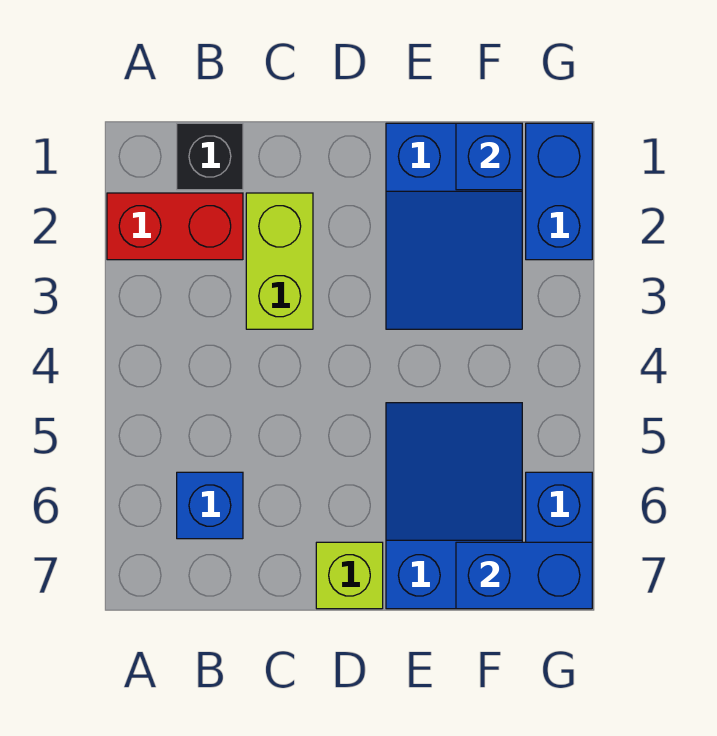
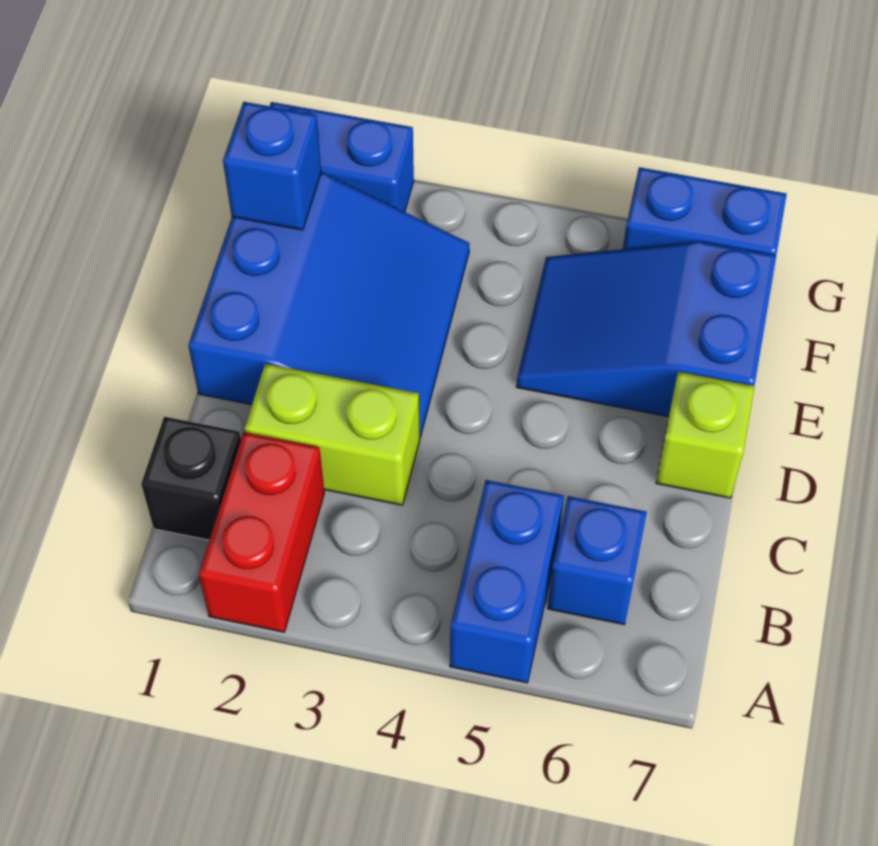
blue 2x3 slope [386,123,522,329] -> blue 3x3 slope [188,173,469,437]
blue 1x2 brick [456,542,592,609] -> blue 1x2 brick moved to [450,480,564,683]

